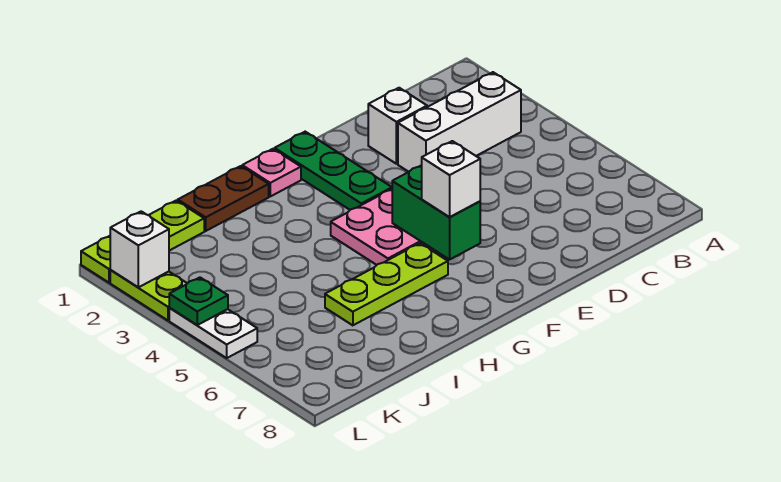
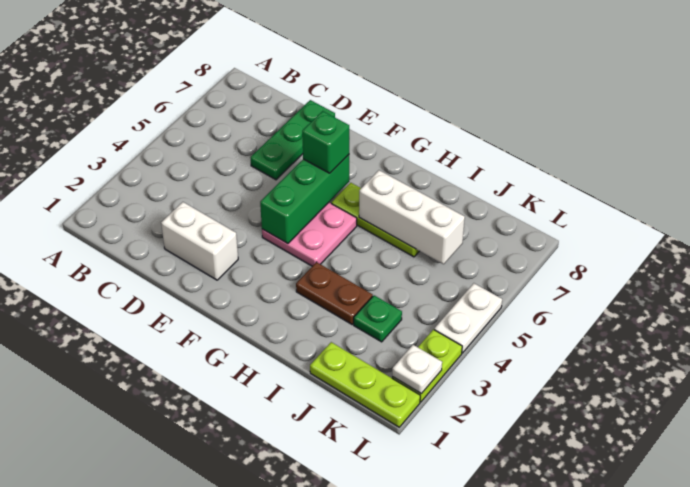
white 1x3 brick [398,72,521,172] -> white 1x3 brick moved to [359,170,465,264]
white 1x1 brick [368,88,427,164] -> white 1x2 brick [161,202,238,280]
green 1x3 plate [275,132,392,210] -> green 1x3 plate moved to [250,100,335,180]
green 1x2 brick [392,165,480,259] -> green 1x3 brick [260,155,349,244]
white 1x1 brick [422,141,480,217] -> green 1x1 brick [302,111,349,173]
pink 1x1 plate [242,149,301,196] -> none
brown 1x2 plate [178,166,269,231] -> brown 1x2 plate moved to [296,262,373,324]
white 1x1 brick [110,211,169,287] -> white 1x1 plate [392,345,442,394]
green 1x1 plate [169,277,228,325] -> green 1x1 plate moved to [354,295,402,342]

